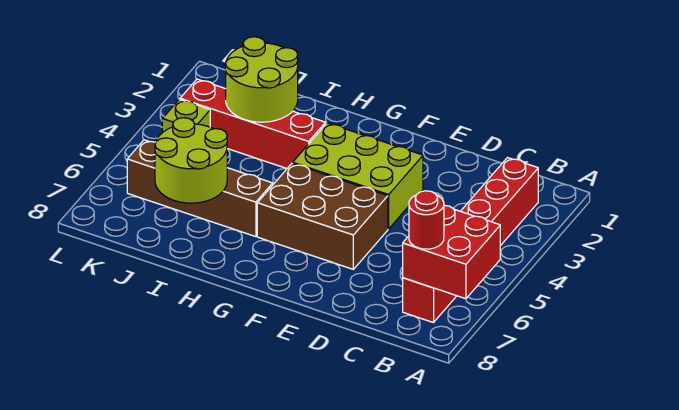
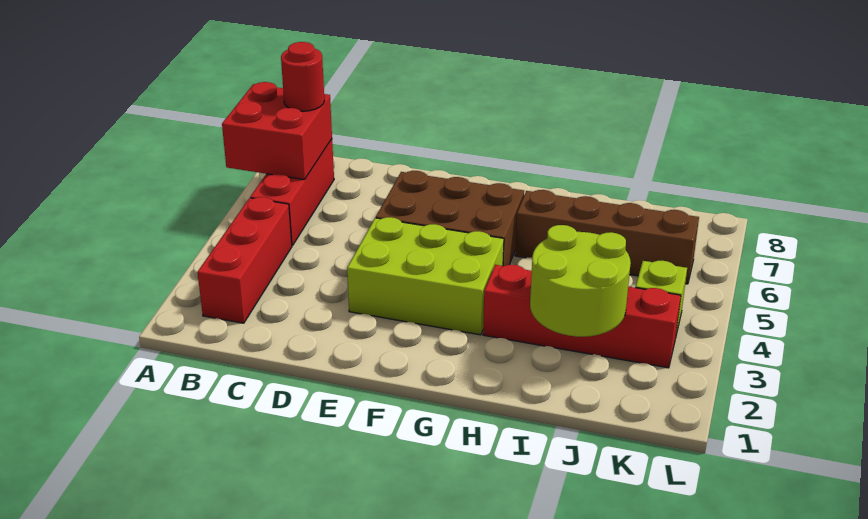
lime 2x2 round brick [155,118,227,203] -> none

